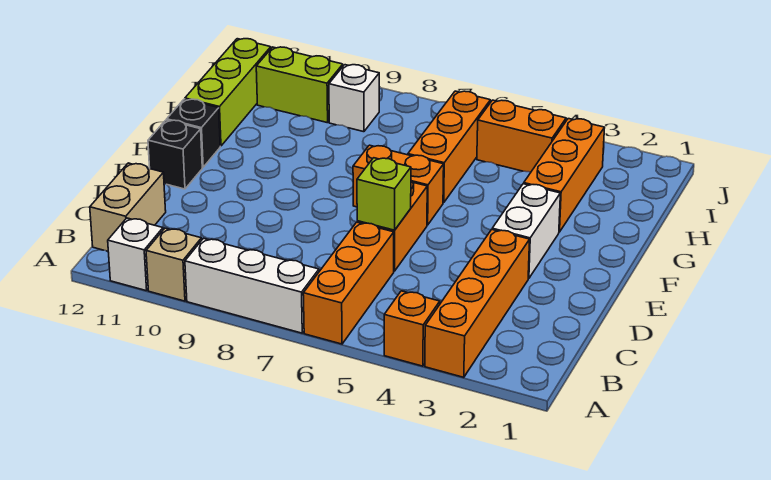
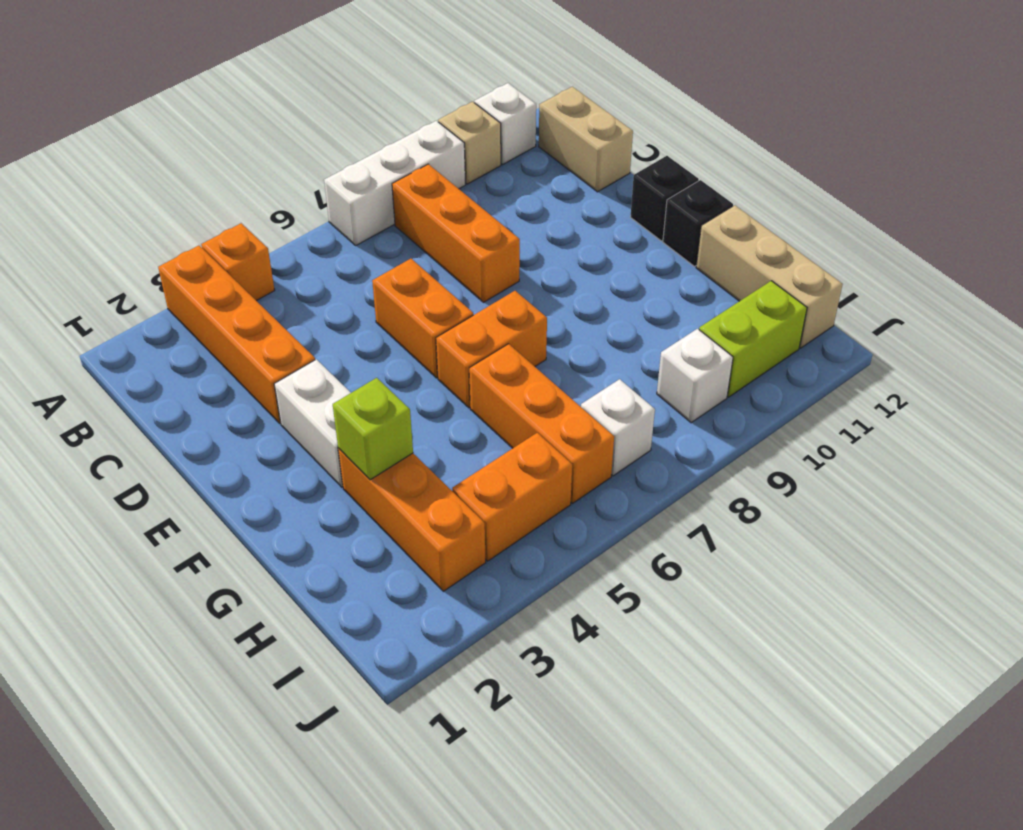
orange 1x3 brick [303,222,394,344] -> orange 1x3 brick moved to [392,164,520,302]
lime 1x1 brick [357,158,411,230] -> lime 1x1 brick moved to [333,378,413,480]
lime 1x3 brick [185,39,271,146] -> tan 1x3 brick [696,205,843,348]
none -> white 1x1 brick [581,379,655,476]

